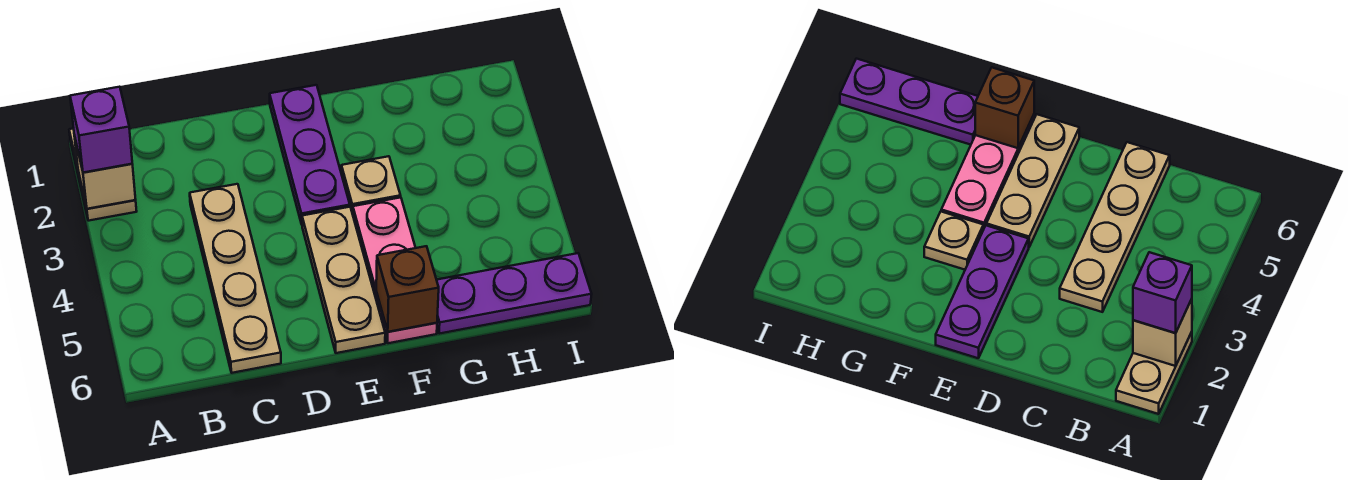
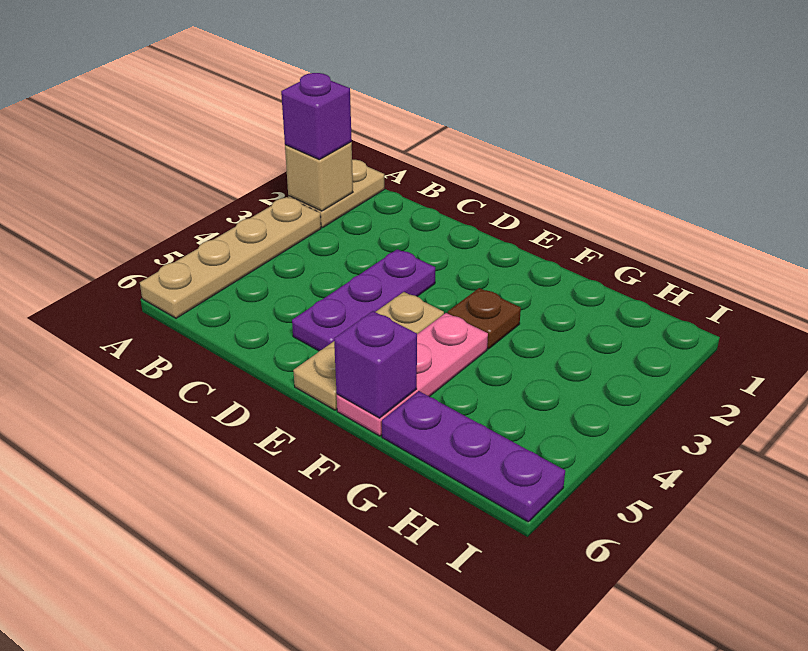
tan 1x4 plate [190,184,281,373] -> tan 1x4 plate moved to [140,197,321,318]
purple 1x3 plate [270,85,350,224] -> purple 1x3 plate moved to [292,249,435,351]
tan 1x1 plate [341,156,401,214] -> brown 1x1 plate [448,288,521,349]
brown 1x1 brick [376,246,439,332] -> purple 1x1 brick [334,311,417,418]

